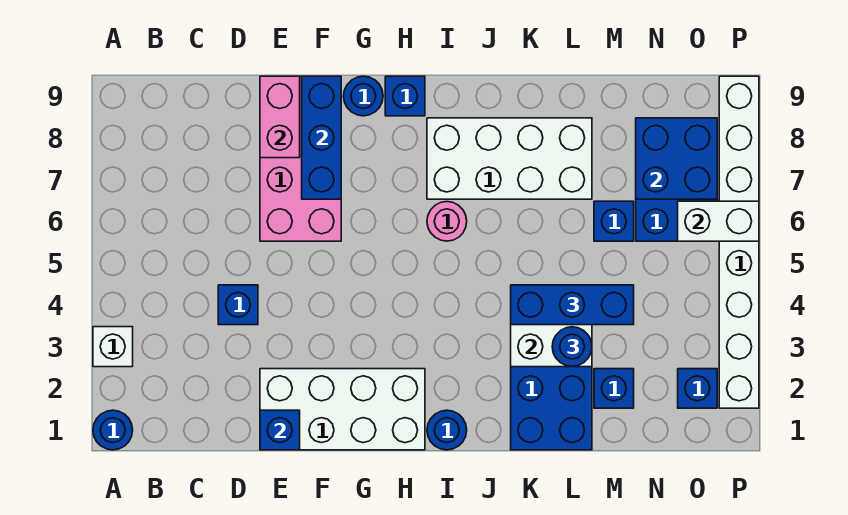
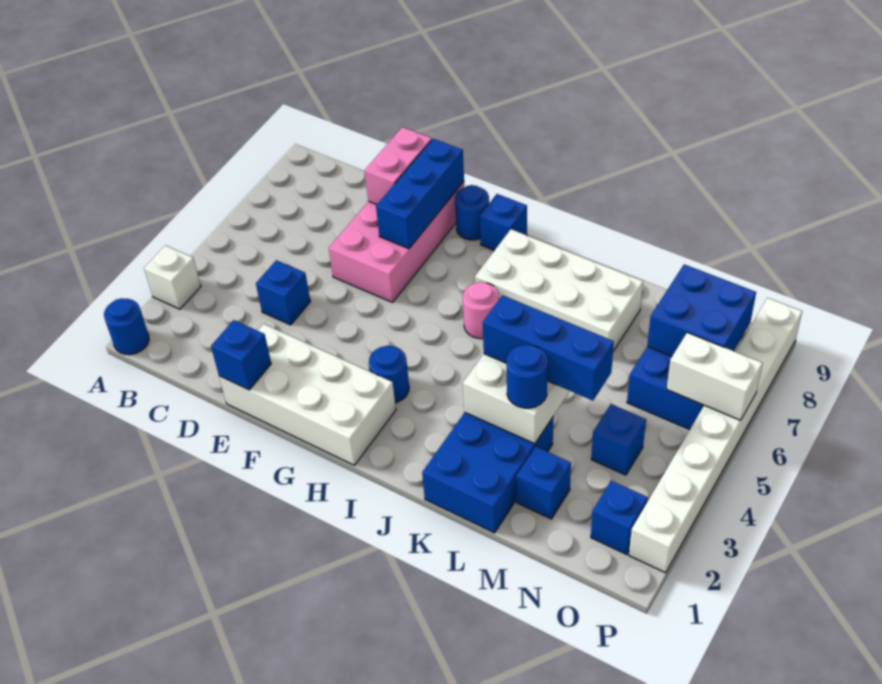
blue 1x1 round brick [427,410,467,450] -> blue 1x1 round brick moved to [369,346,409,403]
blue 1x1 brick [594,201,634,241] -> blue 1x1 brick moved to [591,404,646,475]

